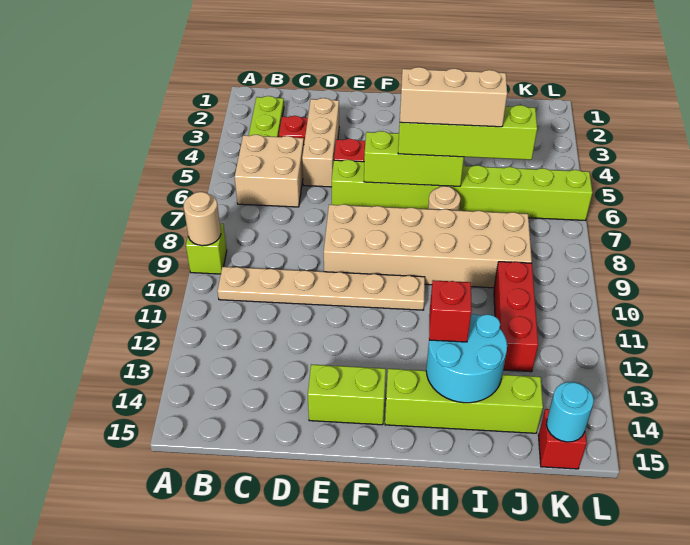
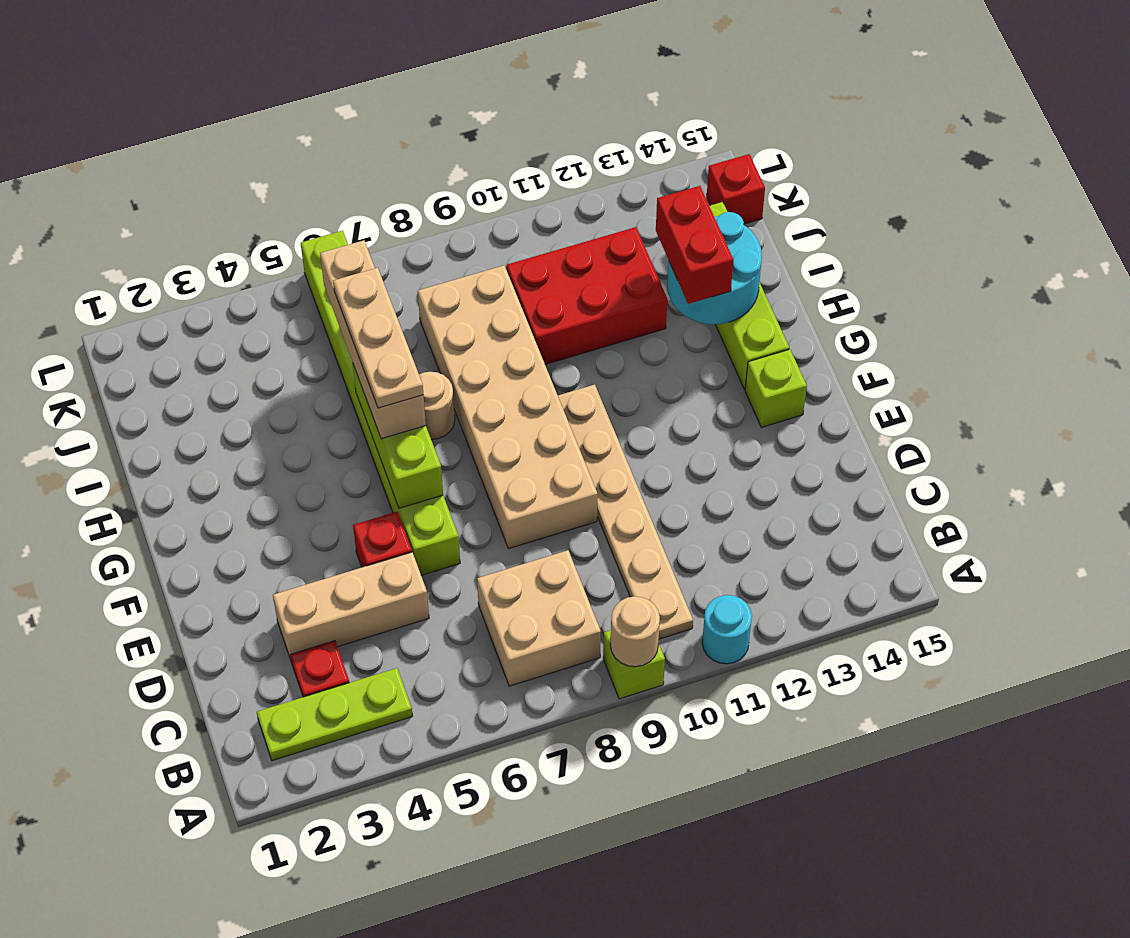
tan 2x2 brick [235,135,304,207] -> tan 2x2 brick moved to [477,550,601,686]
lime 1x2 brick [308,364,386,425] -> lime 1x1 brick [745,349,807,427]
lime 1x4 brick [398,105,537,160] -> tan 1x4 brick [320,240,426,439]
tan 1x3 brick [400,67,507,127] -> tan 1x3 plate [333,268,423,408]
red 1x1 brick [429,280,472,342] -> red 1x2 brick [656,186,733,304]
red 1x3 brick [494,262,538,372] -> red 2x3 brick [507,227,667,364]
cyan 1x1 round brick [546,382,594,442] -> cyan 1x1 round brick moved to [702,595,752,664]

